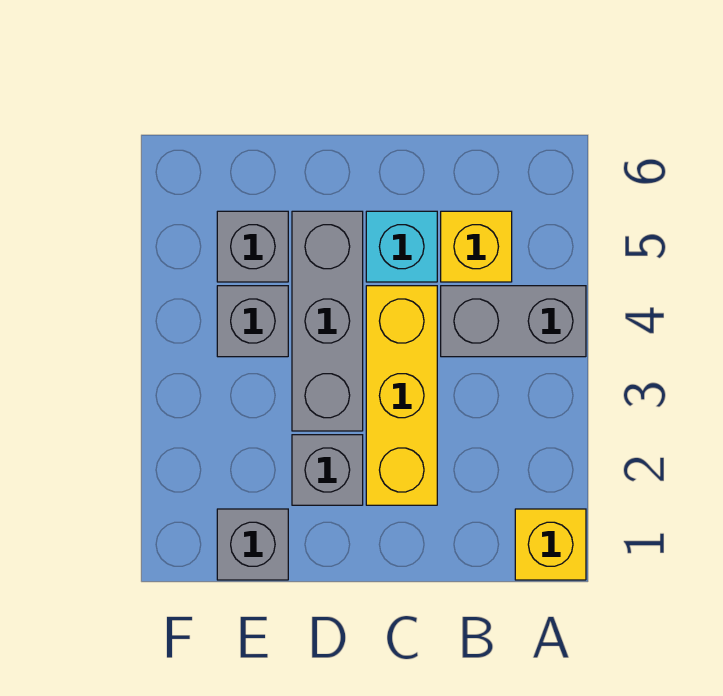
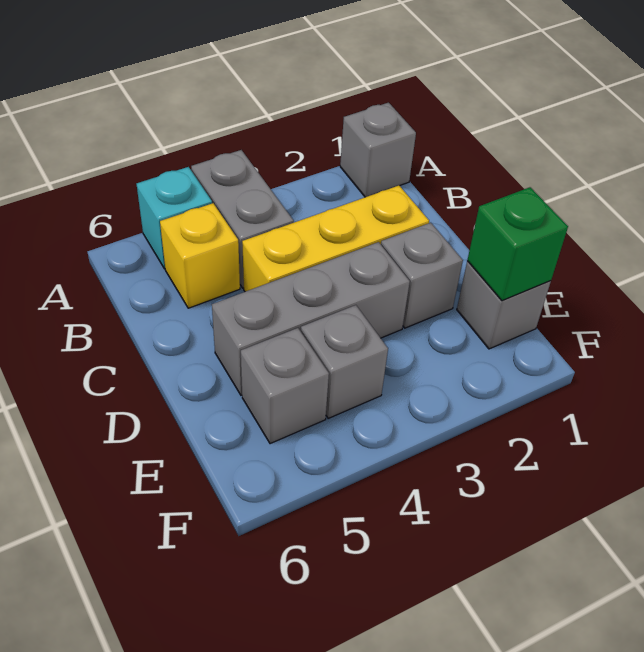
yellow 1x1 brick [515,509,586,580] -> grey 1x1 brick [340,103,416,197]
cyan 1x1 brick [366,211,437,282] -> cyan 1x1 brick moved to [137,167,212,269]
none -> green 1x1 brick [467,187,568,301]

